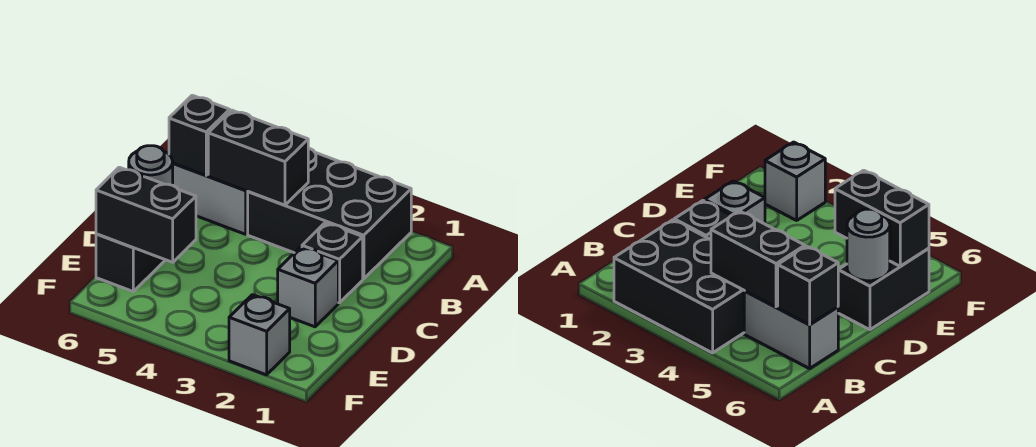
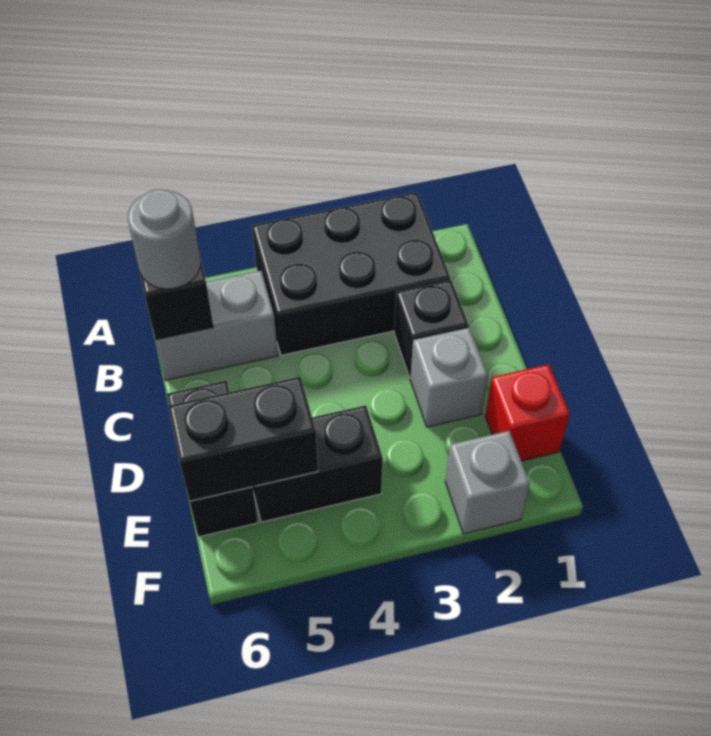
black 1x2 brick [208,110,308,205] -> black 1x2 brick moved to [253,405,383,522]
grey 1x1 round brick [129,146,173,185] -> grey 1x1 round brick moved to [128,189,201,289]
none -> red 1x1 brick [485,364,570,461]

